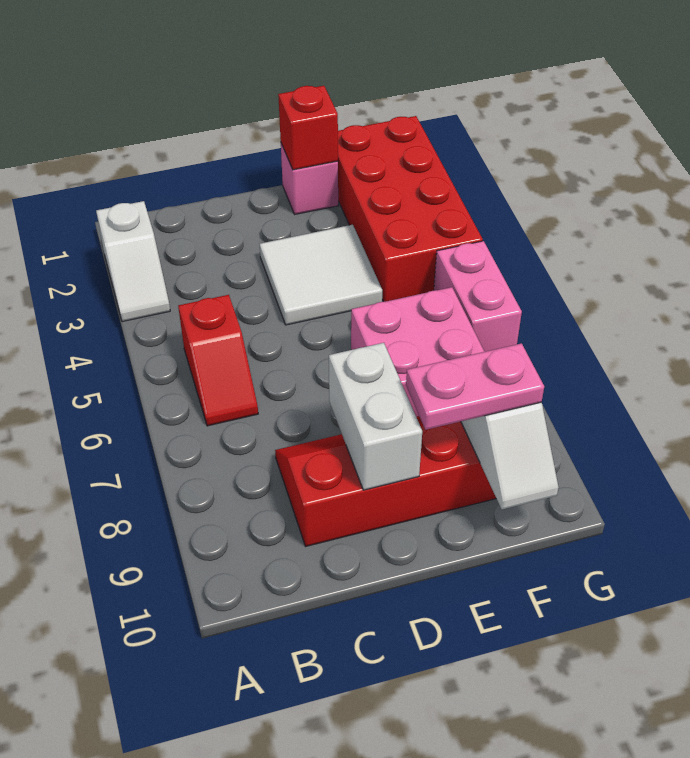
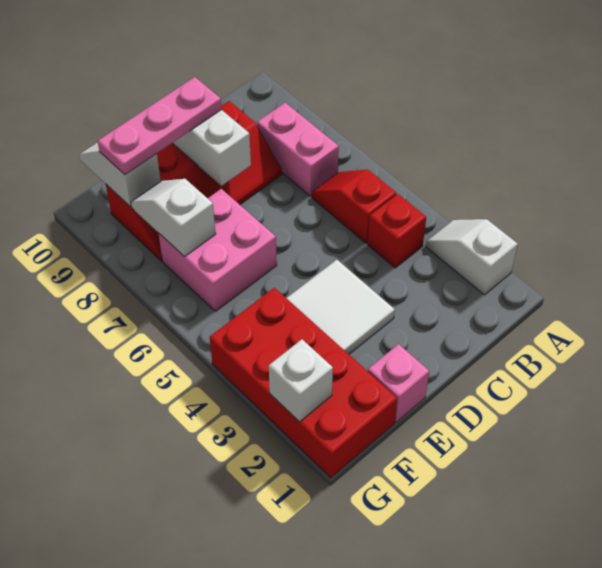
red 1x1 brick [278,86,338,170] -> red 1x1 brick moved to [368,194,426,268]
pink 1x2 plate [406,343,544,430] -> pink 1x3 plate [98,77,222,174]
none -> white 1x2 slope [131,179,216,257]
none -> white 1x1 brick [269,339,333,422]
pink 1x2 brick [434,241,522,352] -> pink 1x2 brick moved to [257,103,339,196]

